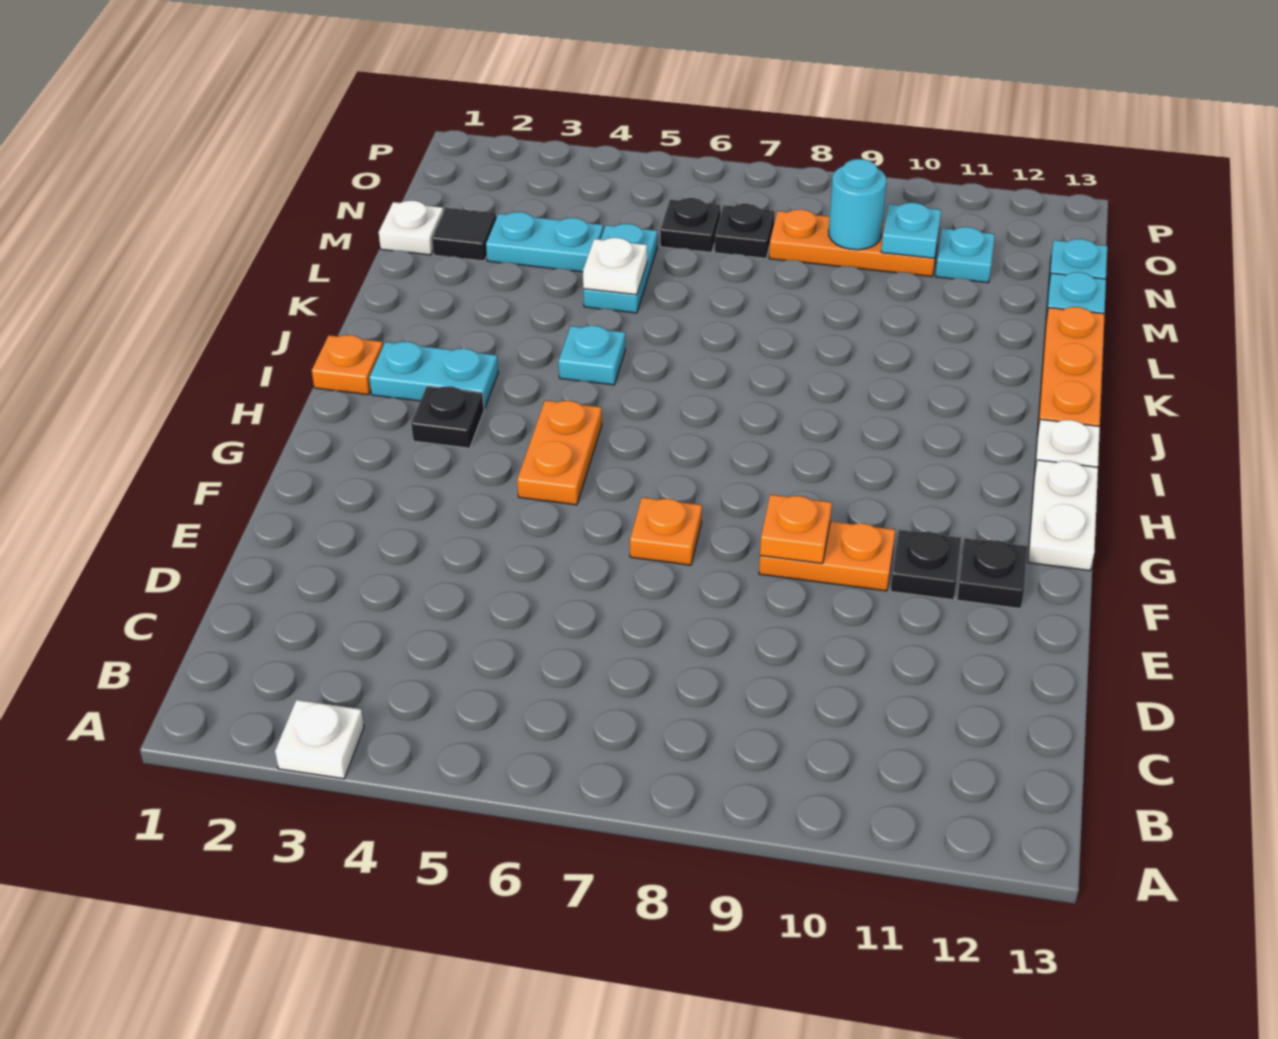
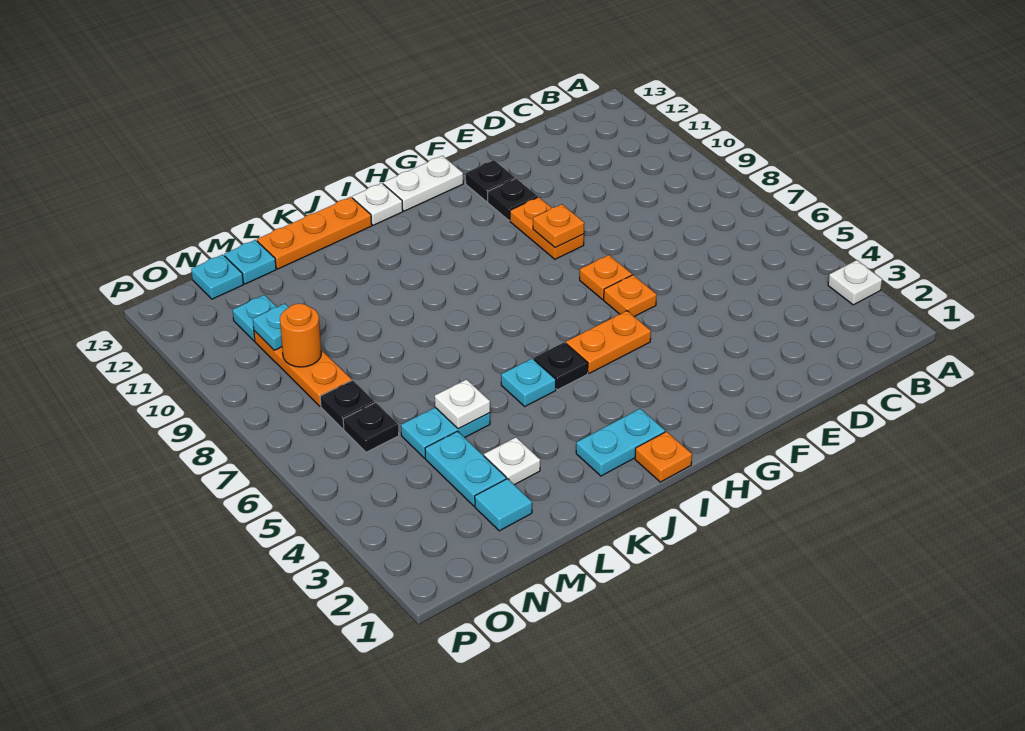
none -> orange 1x1 plate [604,275,657,317]
black 1x1 plate [411,386,484,448] -> black 1x1 plate moved to [534,342,588,390]
cyan 1x2 plate [369,342,498,409] -> cyan 1x2 plate turned to [576,409,665,476]
white 1x1 plate [379,201,443,255] -> white 1x1 plate moved to [484,437,540,485]
black 1x1 tile [432,208,496,261] -> cyan 1x1 tile [475,479,532,531]
cyan 1x1 round brick [829,159,886,250] -> orange 1x1 round brick [280,304,321,367]

